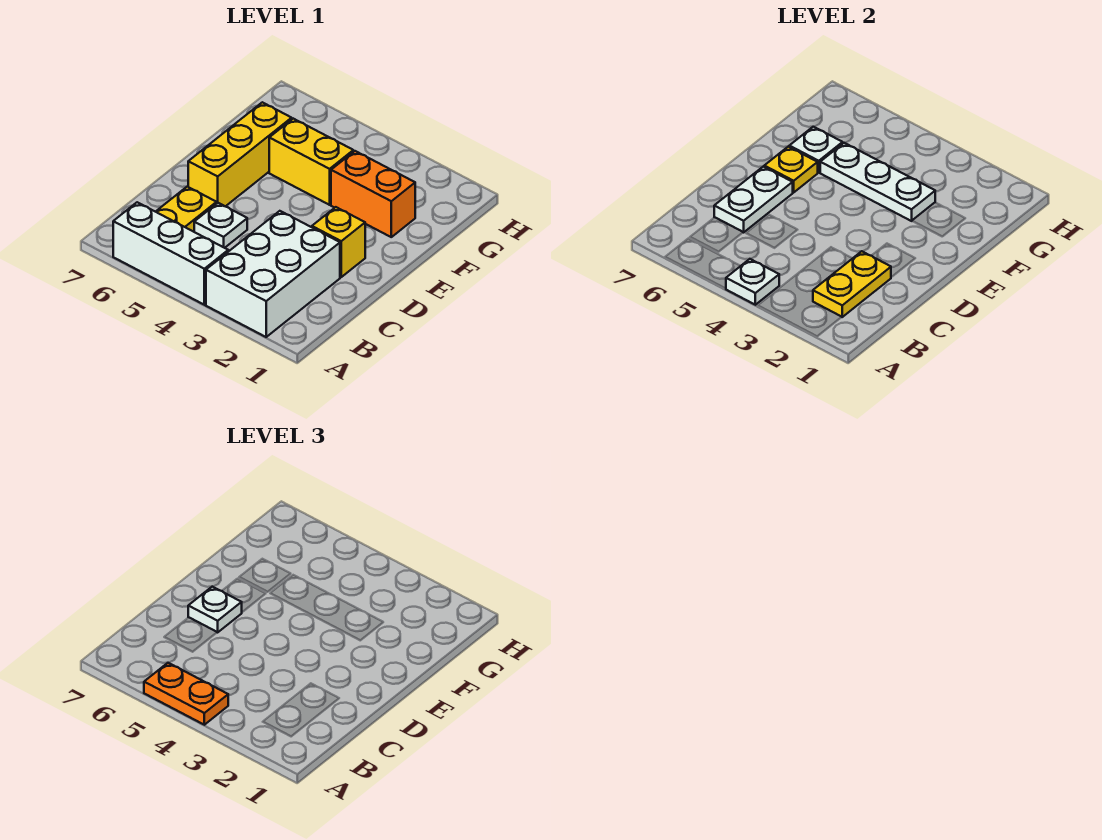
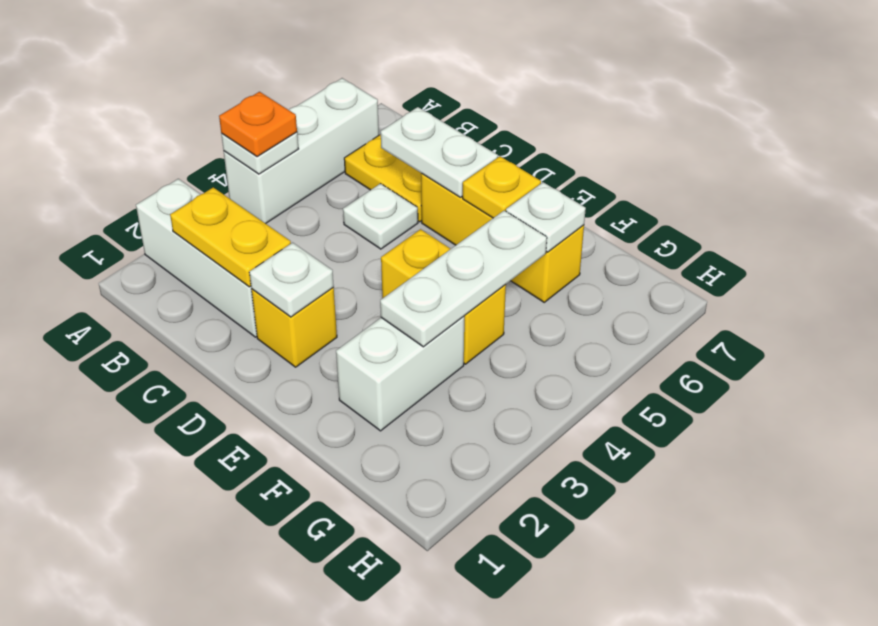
white 2x3 brick [206,211,340,337] -> white 1x3 brick [136,179,257,337]
orange 1x2 plate [144,663,228,725] -> orange 1x1 plate [219,92,297,157]
white 1x1 plate [188,587,242,632] -> white 1x1 plate moved to [249,243,334,317]
orange 1x2 brick [331,151,415,237] -> white 1x2 brick [336,316,464,431]
yellow 1x2 brick [269,119,353,205] -> yellow 1x2 brick turned to [381,229,506,364]

